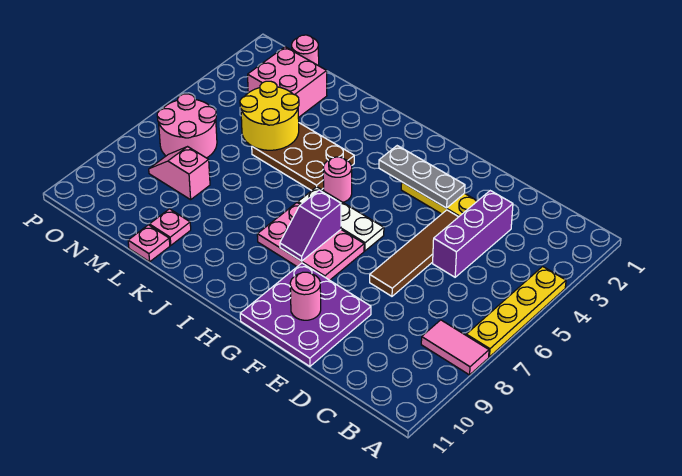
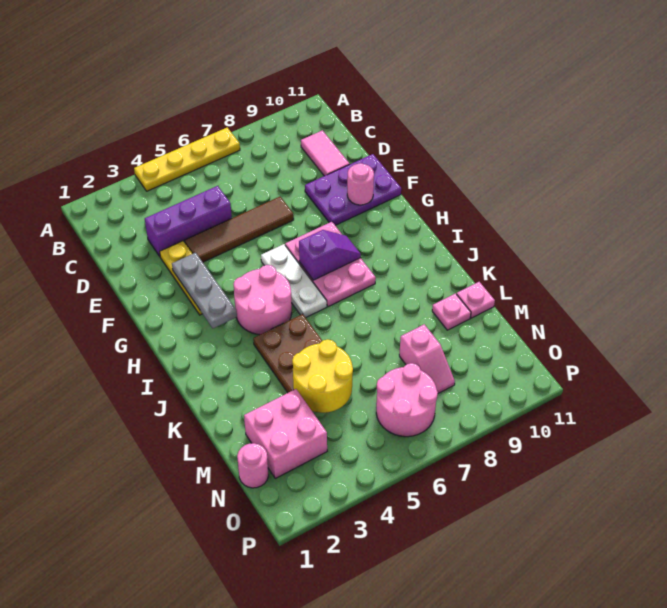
pink 1x2 tile [421,320,489,375] -> pink 1x2 tile moved to [301,130,350,176]
purple 3x3 plate [240,263,371,366] -> purple 2x3 plate [305,154,401,225]
pink 1x1 round brick [323,157,352,202] -> pink 2x2 round brick [234,265,292,335]

